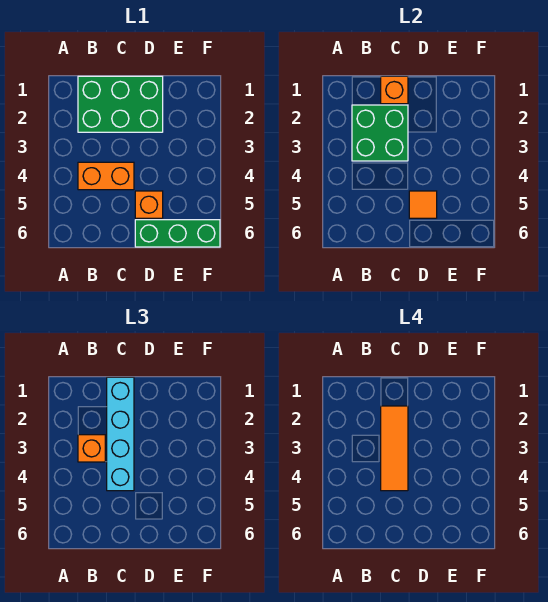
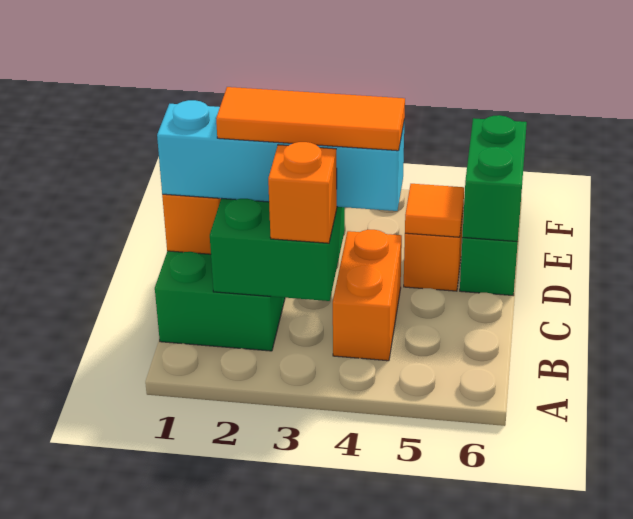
none -> green 1x2 brick [462,115,527,242]

